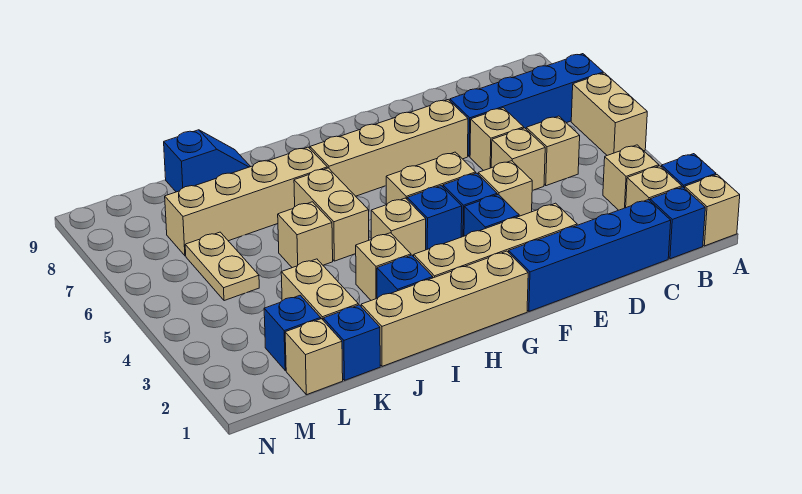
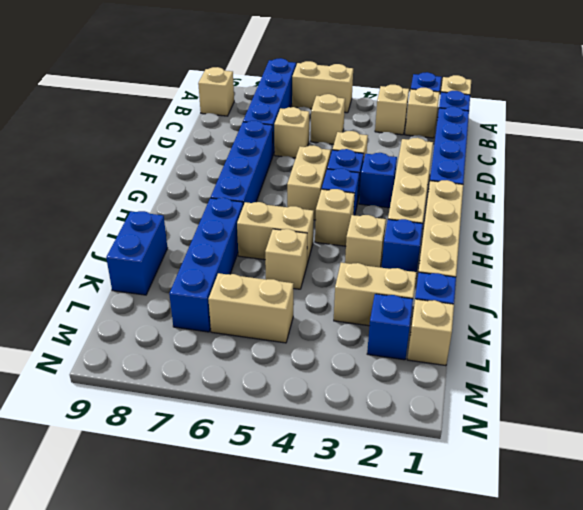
tan 1x1 brick [491,128,545,191] -> tan 1x1 brick moved to [198,67,234,116]
tan 1x4 brick [310,100,468,196] -> blue 1x4 brick [211,121,273,205]
tan 1x4 brick [165,147,327,256] -> blue 1x4 brick [169,198,243,332]
blue 1x2 slope [164,130,251,192] -> blue 1x2 brick [106,211,167,295]
tan 1x2 plate [185,232,259,301] -> tan 1x2 brick [208,273,294,343]

